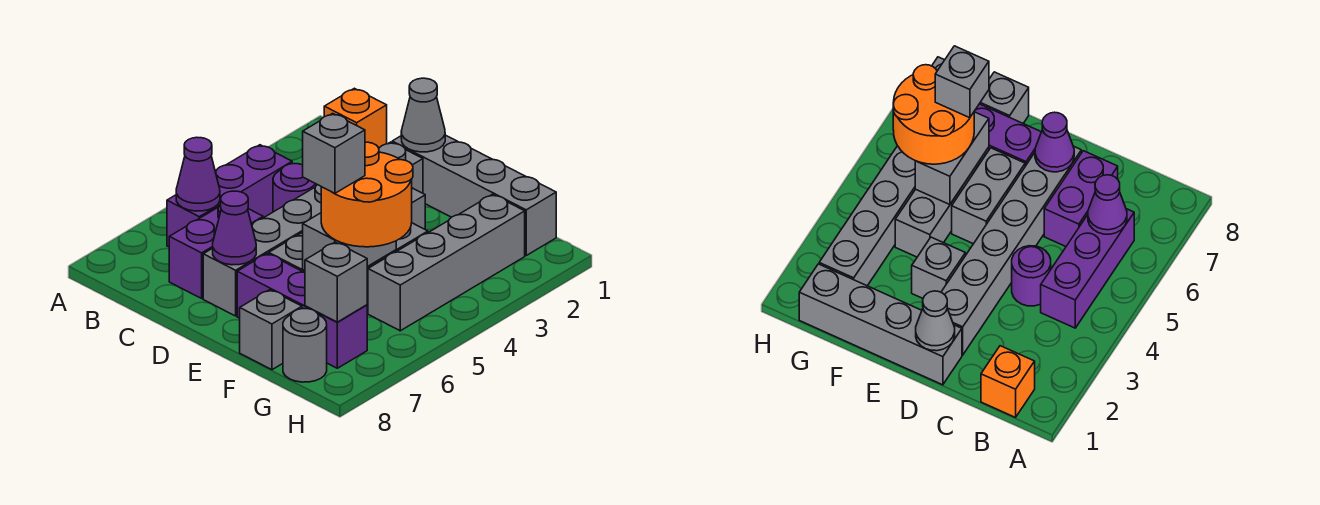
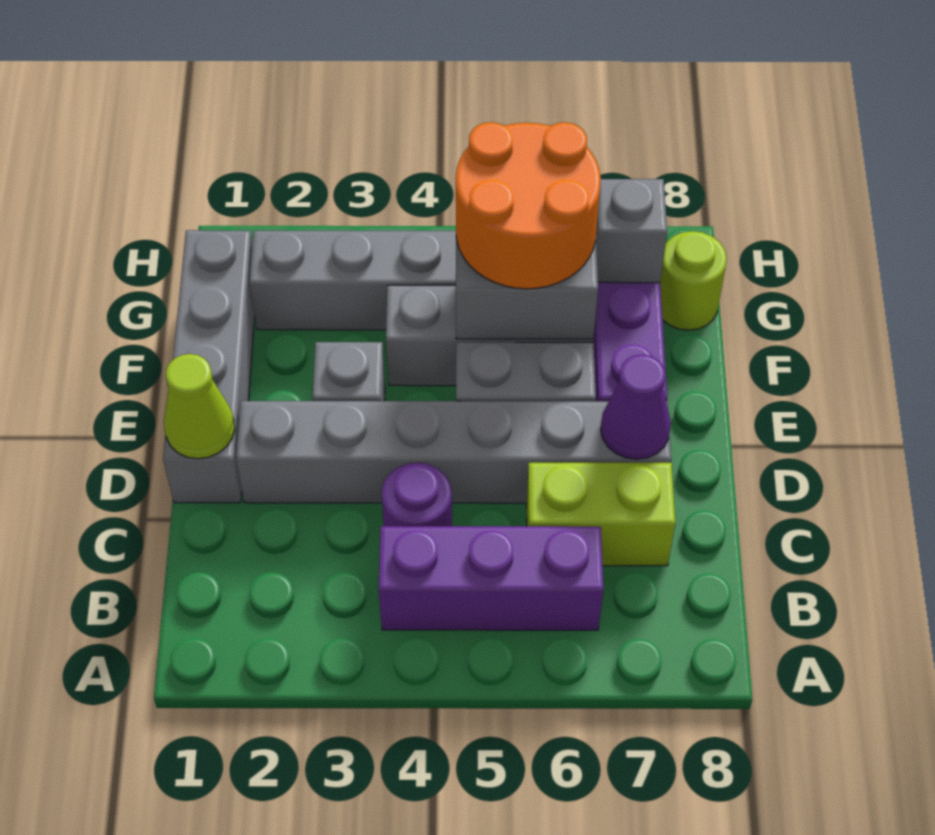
orange 1x1 brick [324,88,387,148] -> none
purple 1x1 cone [176,137,220,211] -> none
purple 1x2 brick [169,205,263,298] -> lime 1x2 brick [526,463,675,566]
grey 1x1 cone [401,78,445,152] -> lime 1x1 cone [164,354,235,459]
grey 1x1 brick [303,113,365,194] -> none
grey 1x1 brick [240,290,302,370] -> none
grey 1x1 round brick [283,309,327,382] -> lime 1x1 round brick [660,231,727,330]

